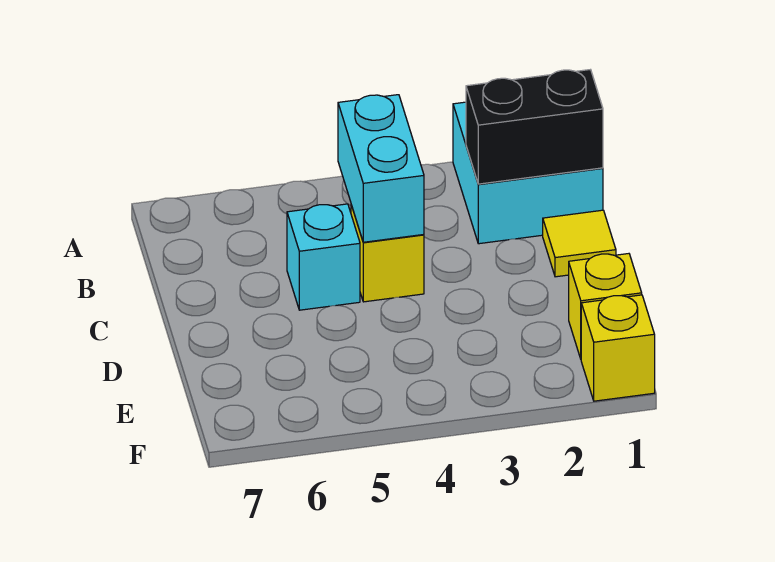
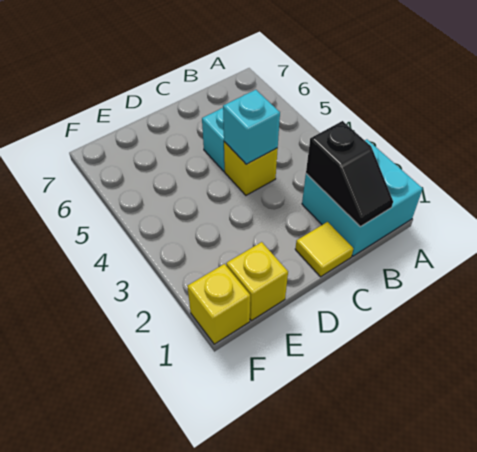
black 1x2 brick [466,70,603,184] -> black 1x2 slope [306,121,393,227]
cyan 1x2 brick [338,95,424,242] -> cyan 1x1 brick [223,90,280,164]

